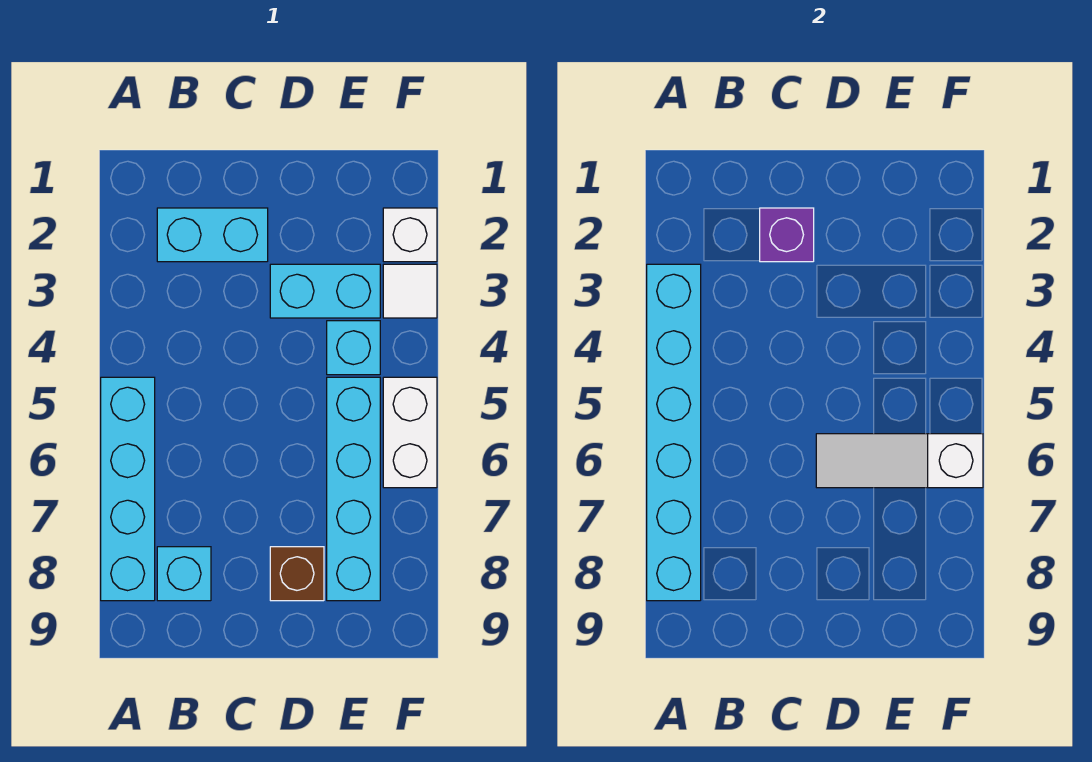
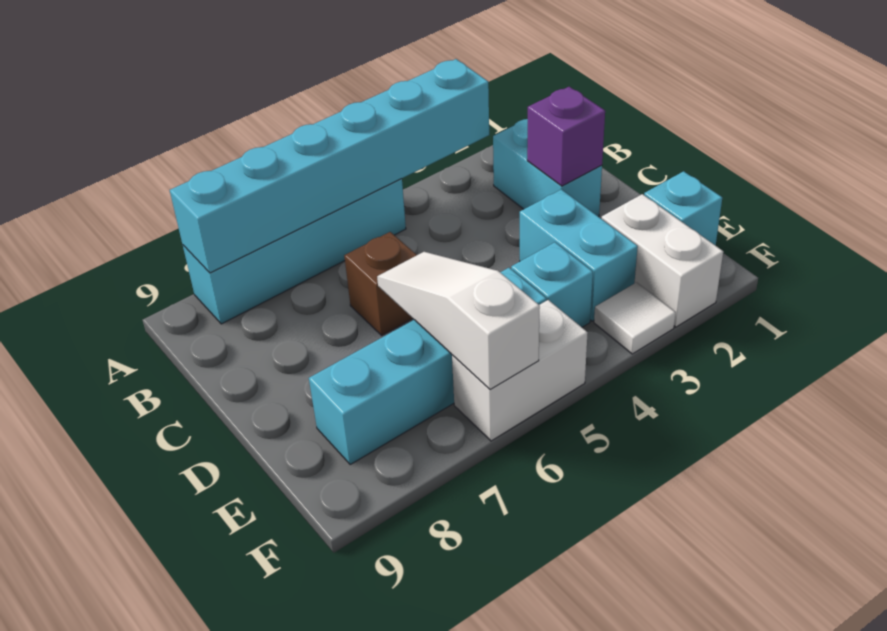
cyan 1x1 brick [157,547,211,601] -> cyan 1x1 brick moved to [644,171,722,246]
brown 1x1 brick [270,547,324,601] -> brown 1x1 brick moved to [344,232,417,335]
white 1x1 brick [383,208,437,262] -> white 1x2 brick [602,194,723,327]

